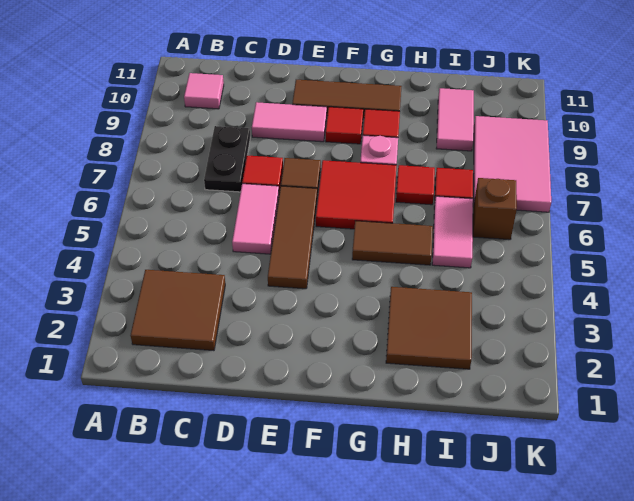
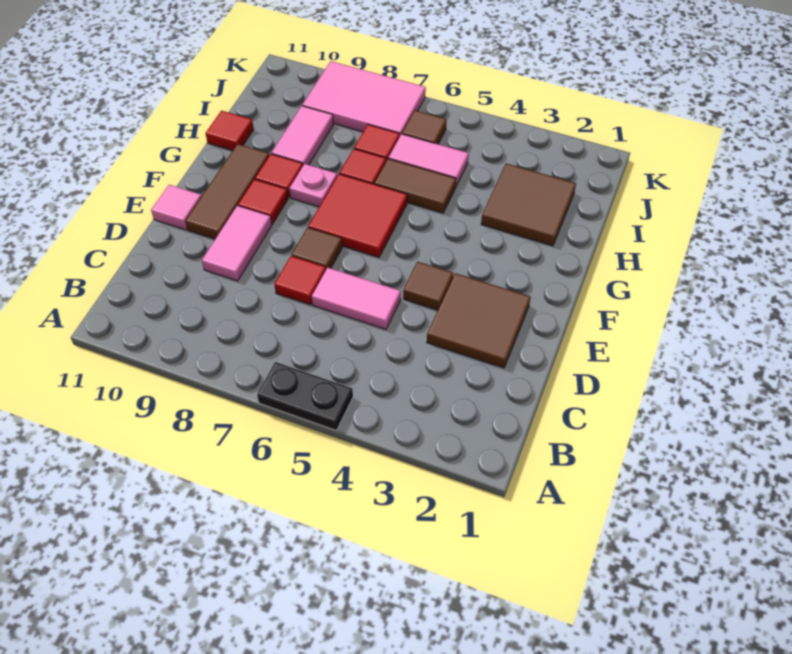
brown 2x2 tile [131,270,225,351] -> brown 2x2 tile moved to [427,273,531,368]
pink 1x1 tile [184,73,224,109] -> pink 1x1 tile moved to [151,185,202,230]
black 1x2 plate [204,126,250,192] -> black 1x2 plate moved to [257,362,353,431]
brown 1x3 tile [268,186,317,289] -> brown 1x1 tile [403,262,453,310]
brown 1x2 tile [352,221,433,265] -> brown 1x2 tile turned to [374,159,456,213]
none -> red 1x1 tile [205,111,254,151]
pink 1x2 tile [436,88,474,151] -> pink 1x2 tile turned to [272,106,333,165]
brown 1x1 brick [473,178,517,240] -> brown 1x1 tile [402,110,447,144]

